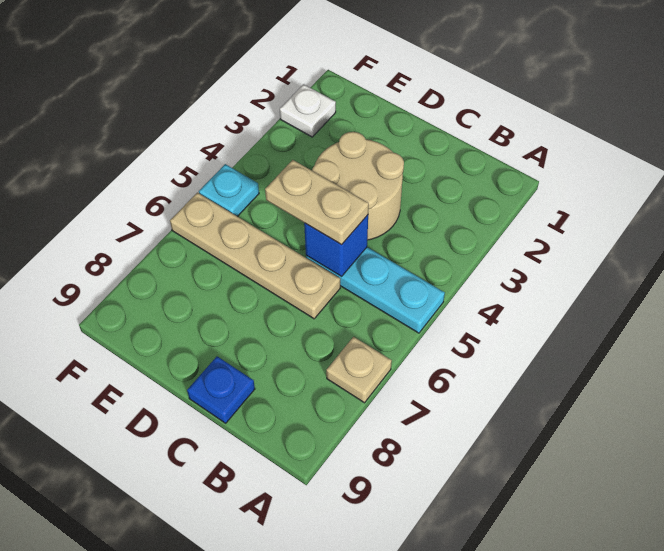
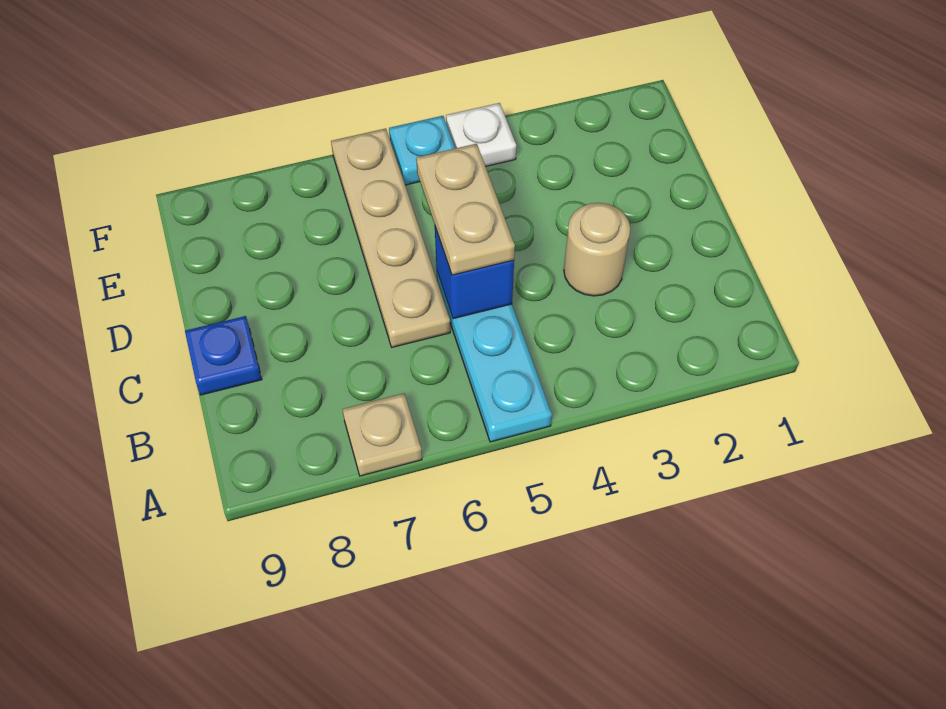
tan 2x2 round brick [312,132,404,240] -> tan 1x1 round brick [564,203,630,296]
white 1x1 plate [280,84,336,137] -> white 1x1 plate moved to [446,103,516,166]

